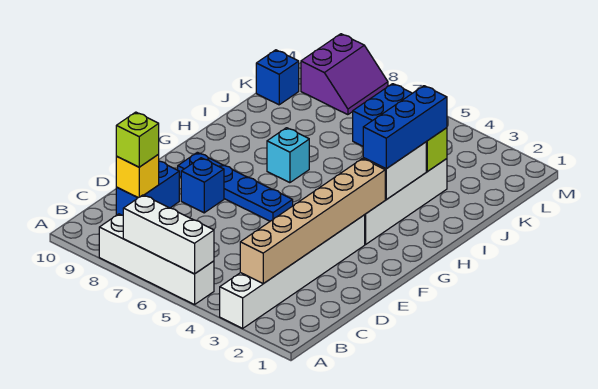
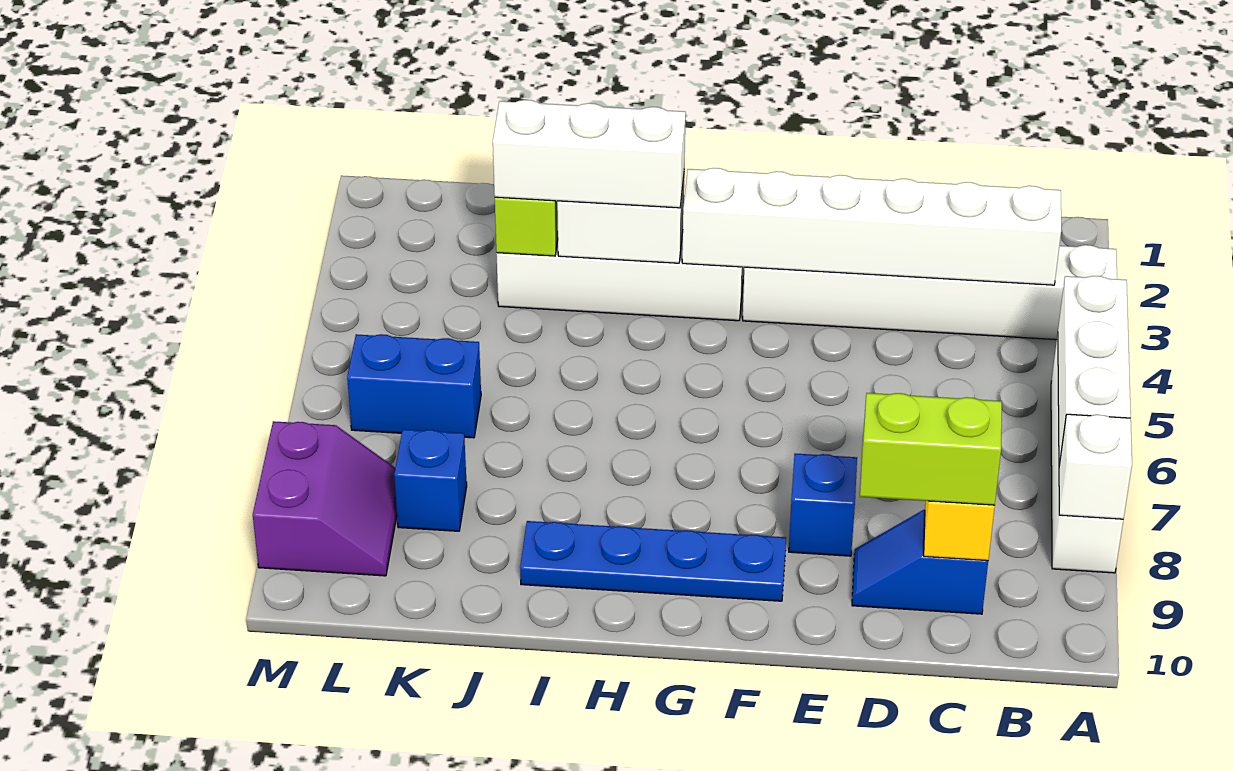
none -> white 1x1 brick [1059,414,1132,519]
tan 1x6 brick [240,159,385,284] -> white 1x6 brick [682,168,1061,285]
blue 1x2 brick [116,161,179,215] -> blue 1x2 slope [852,510,988,614]
lime 1x1 brick [116,112,159,167] -> lime 1x2 brick [860,393,1002,505]
blue 1x4 plate [178,152,293,221] -> blue 1x4 plate turned to [520,521,786,601]
blue 1x3 brick [363,86,447,169] -> white 1x3 brick [493,100,686,208]
cyan 1x1 brick [267,128,309,183] -> none
blue 1x1 brick [256,50,299,105] -> blue 1x1 brick moved to [394,429,467,531]
purple 2x2 slope [301,34,388,115] -> purple 2x2 slope turned to [253,421,397,576]

